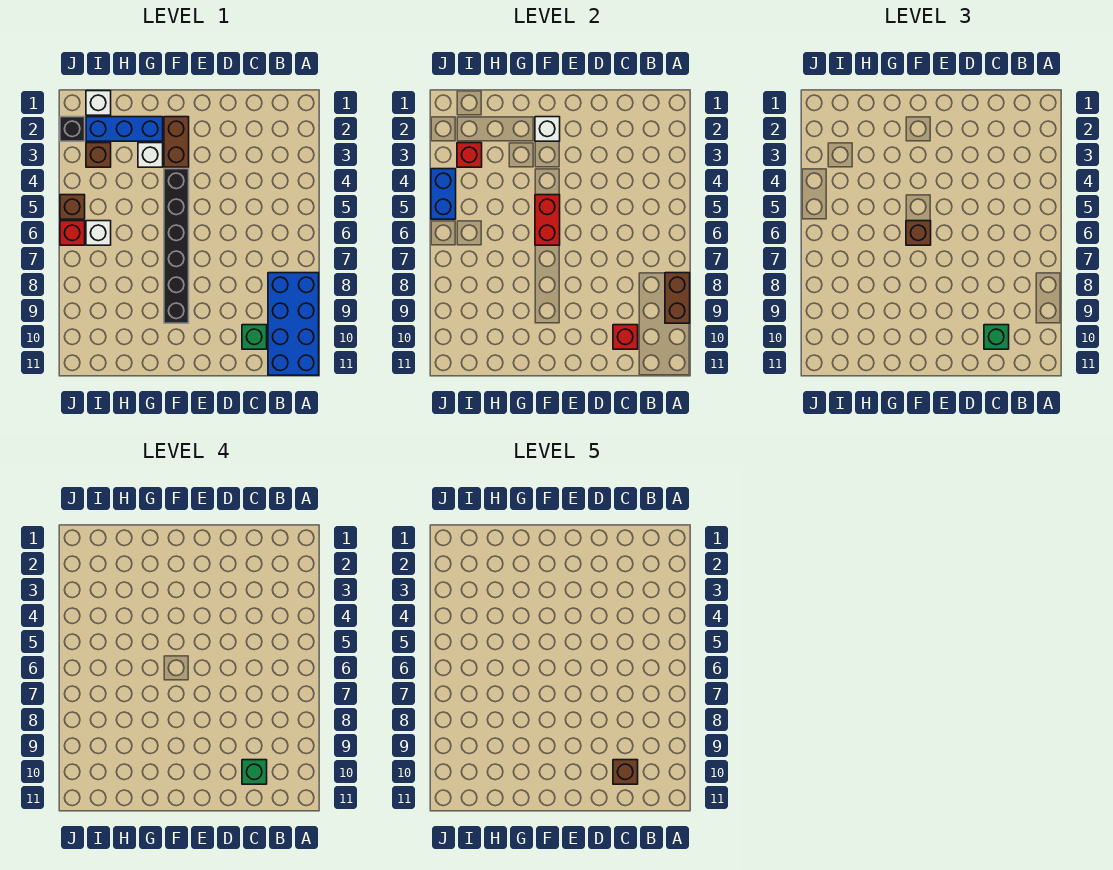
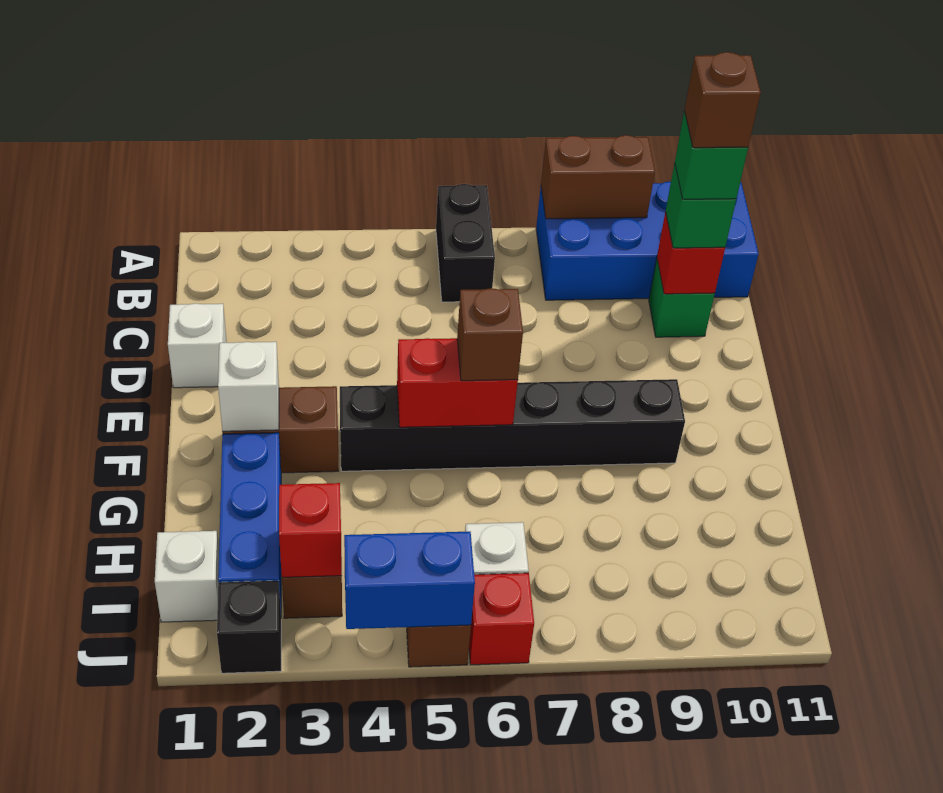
none -> black 1x2 brick [436,184,495,302]
white 1x1 brick [138,143,163,167] -> white 1x1 brick moved to [168,303,227,388]

